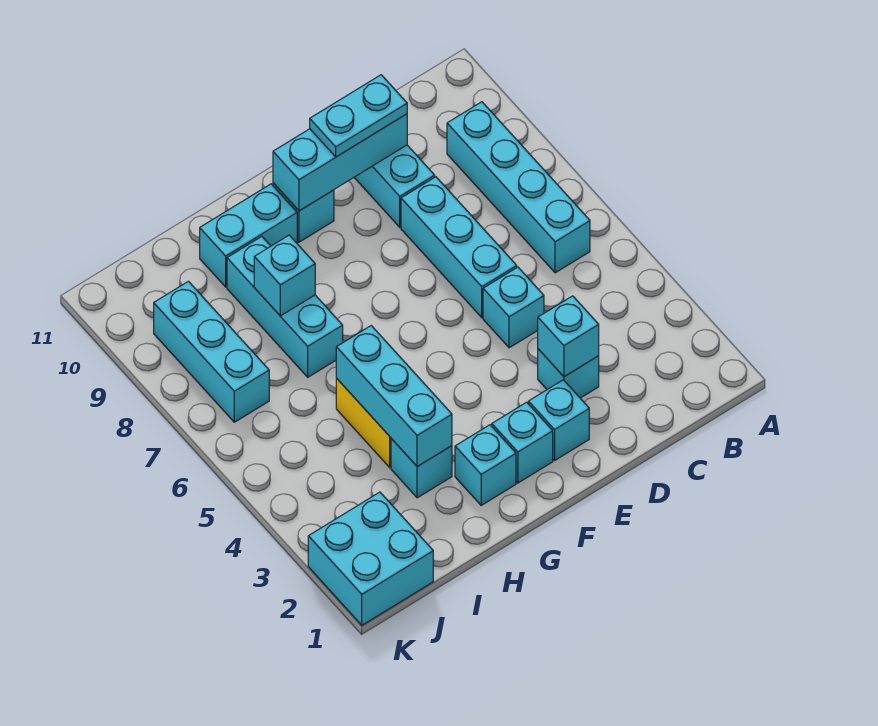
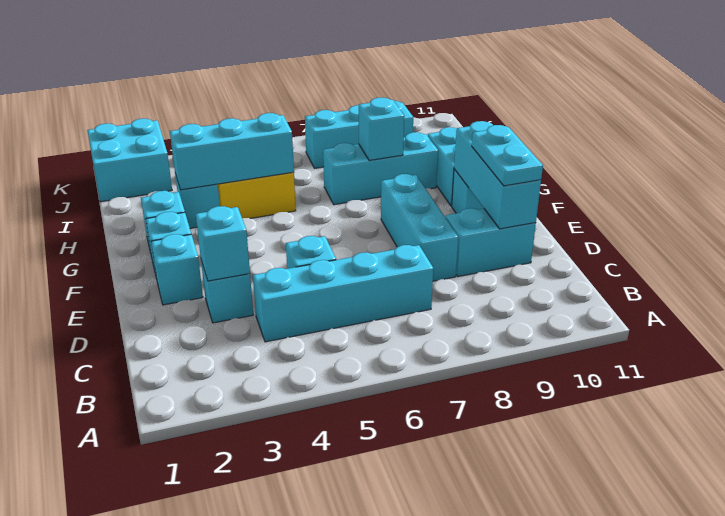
cyan 1x4 brick [447,102,590,273] -> cyan 1x4 brick moved to [253,245,433,342]
cyan 1x3 brick [401,177,517,318] -> cyan 1x3 brick turned to [381,174,458,281]

